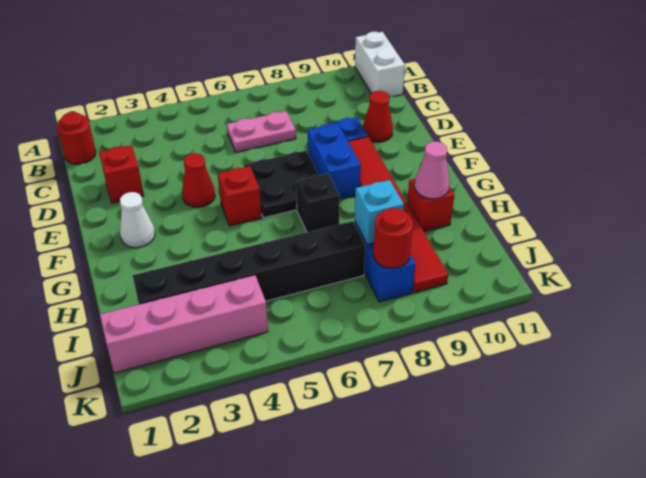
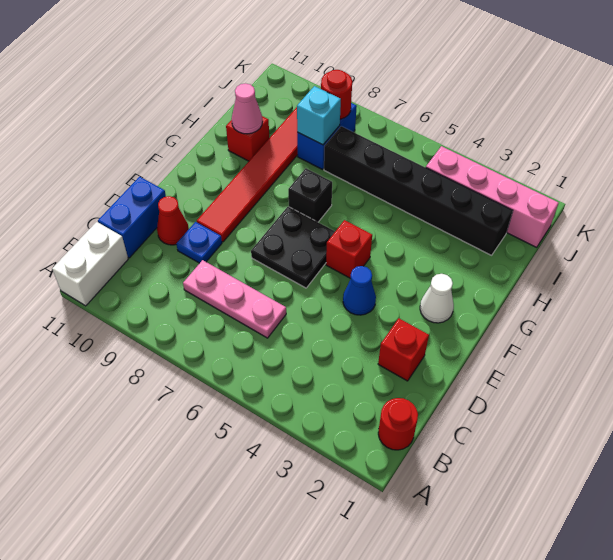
pink 1x2 plate [227,111,296,152] -> pink 1x3 plate [183,260,286,338]
red 1x1 cone [182,153,215,207] -> blue 1x1 cone [343,266,376,315]
blue 1x2 brick [308,123,361,199] -> blue 1x2 brick moved to [98,177,166,258]

